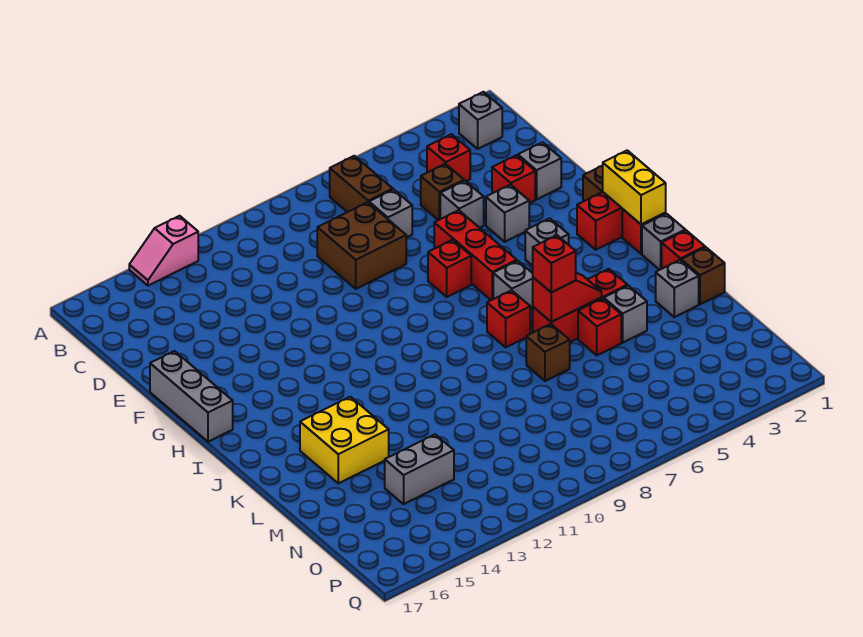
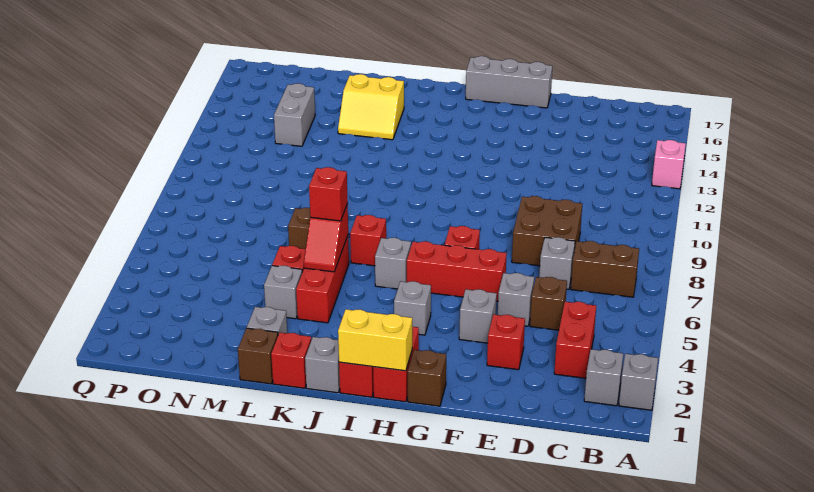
red 1x1 brick [427,134,470,181] -> red 1x2 brick [554,302,596,378]
grey 1x1 brick [518,142,561,199] -> grey 1x1 brick moved to [619,354,658,410]
yellow 2x2 brick [300,397,389,483] -> yellow 2x2 slope [338,74,404,140]

